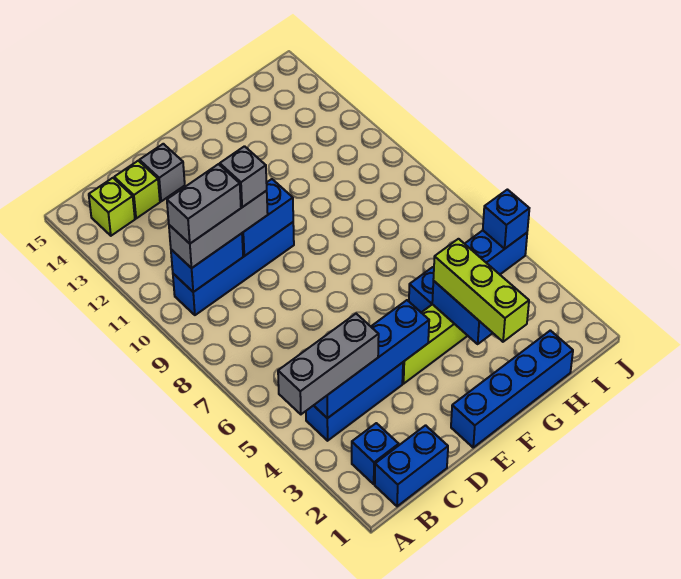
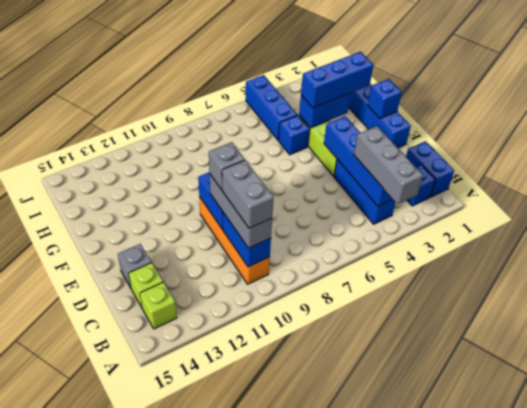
blue 1x4 brick [173,222,294,315] -> orange 1x4 brick [199,197,270,284]
lime 1x3 brick [433,239,529,342] -> blue 1x3 brick [301,52,373,108]
blue 1x1 brick [483,190,529,249] -> blue 1x1 brick moved to [368,79,402,119]

